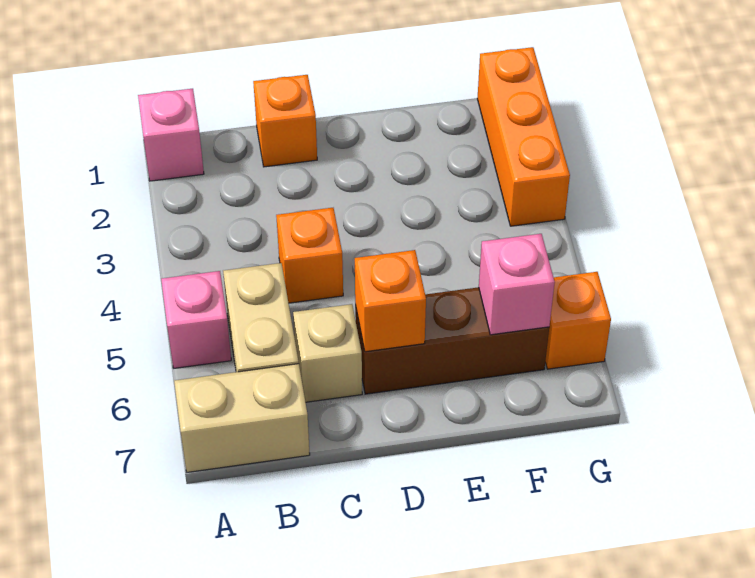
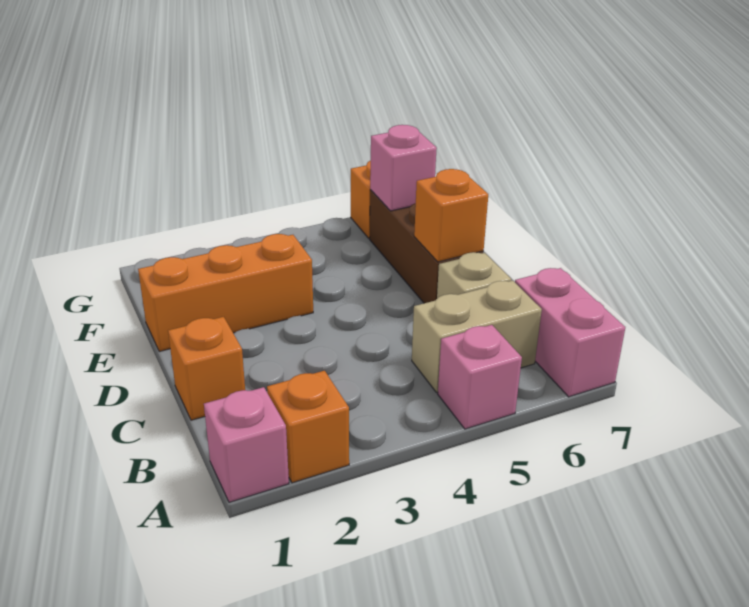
tan 1x2 brick [174,364,310,472] -> pink 1x2 brick [515,268,625,397]
orange 1x1 brick [276,208,343,303] -> orange 1x1 brick moved to [267,371,349,483]
orange 1x3 brick [477,47,570,226] -> orange 1x3 brick moved to [138,234,313,351]

